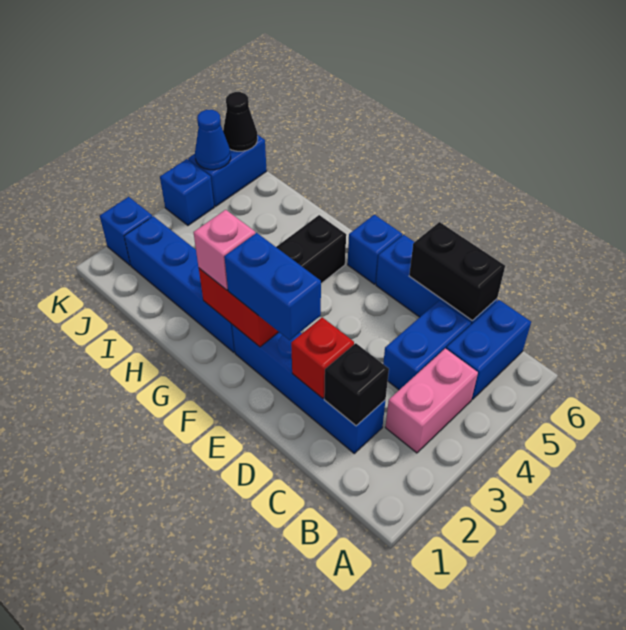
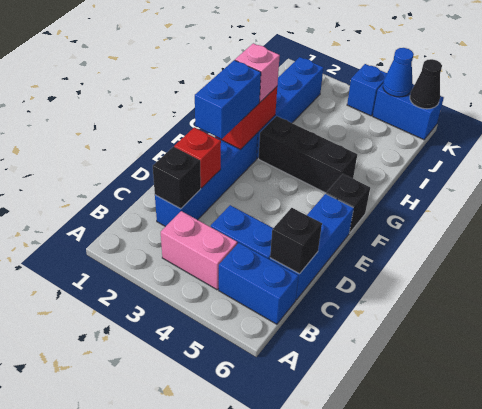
black 1x2 brick [409,222,505,320] -> black 1x1 brick [270,208,322,274]
blue 1x1 brick [348,215,402,284] -> black 1x1 brick [326,174,370,233]
blue 1x1 brick [100,197,152,265] -> none

